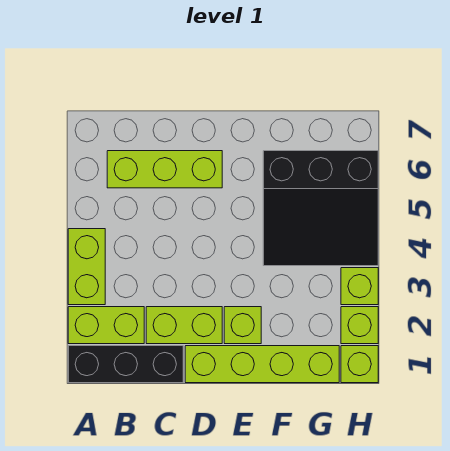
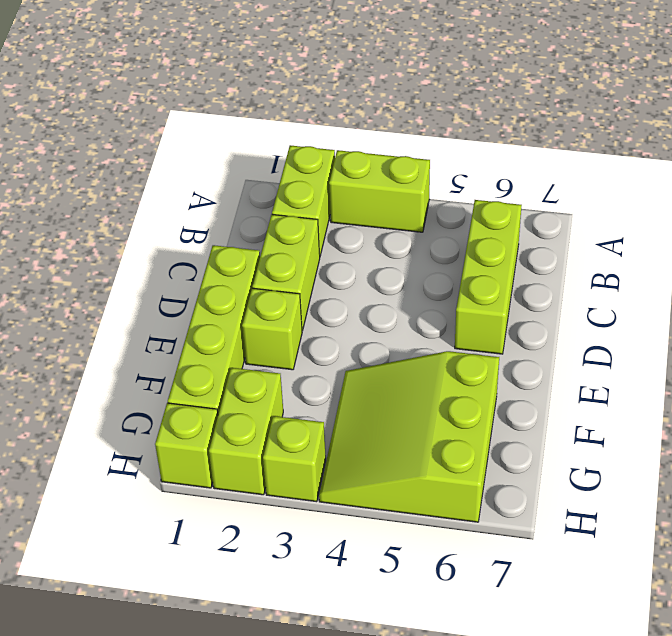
black 1x3 brick [68,346,183,383] -> none
black 3x3 slope [263,151,378,266] -> lime 3x3 slope [319,351,499,522]
lime 1x1 brick [341,307,378,344] -> lime 1x2 brick [209,368,283,495]

